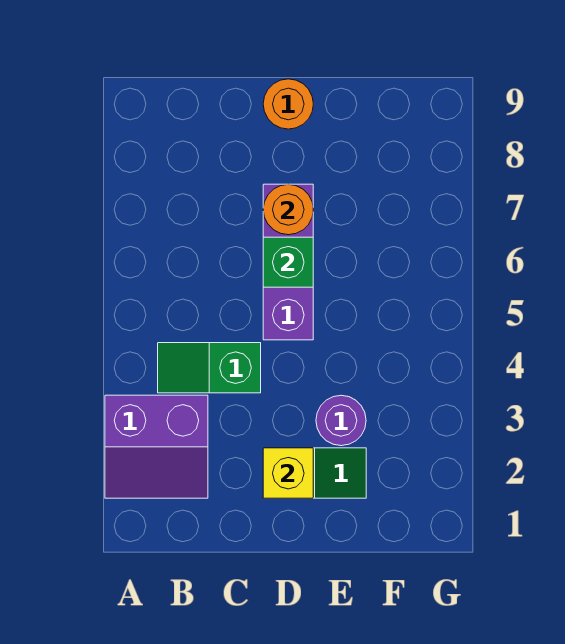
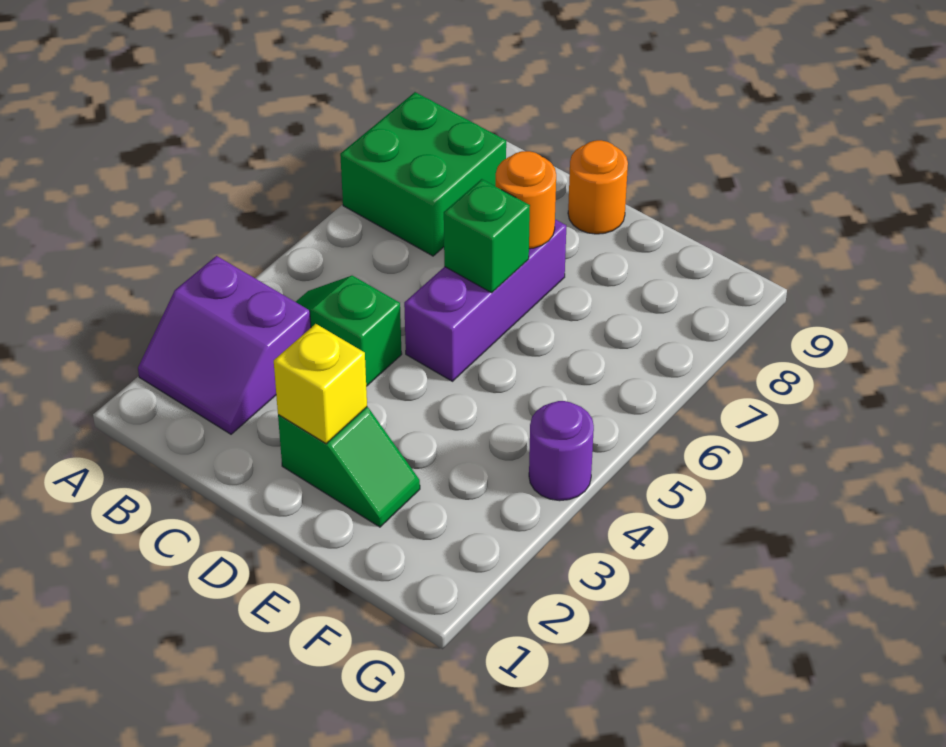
none -> green 2x2 brick [340,92,506,256]
purple 1x1 round brick [316,395,366,446] -> purple 1x1 round brick moved to [529,401,594,501]

